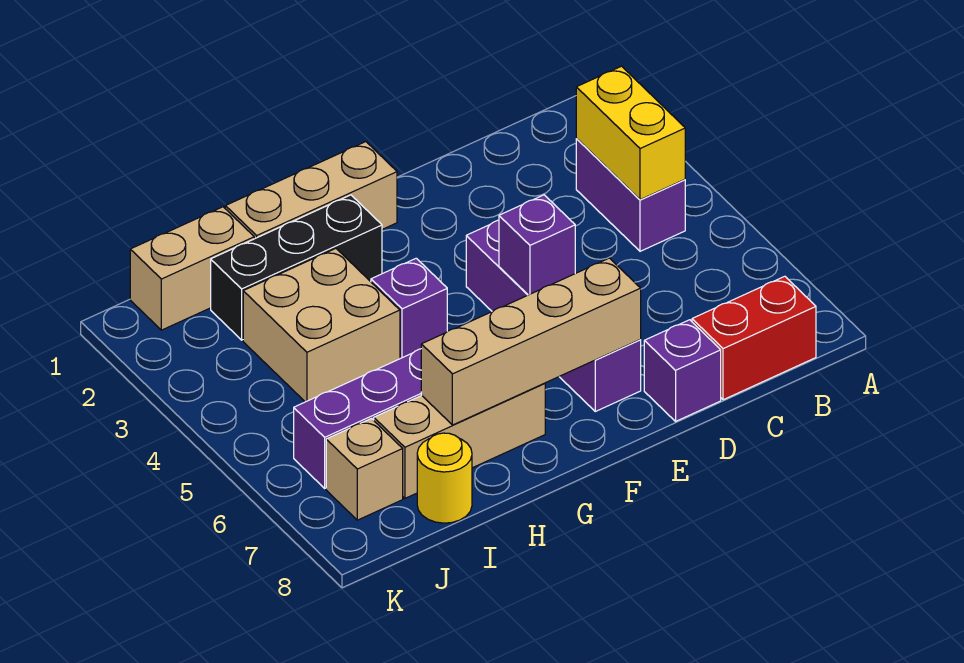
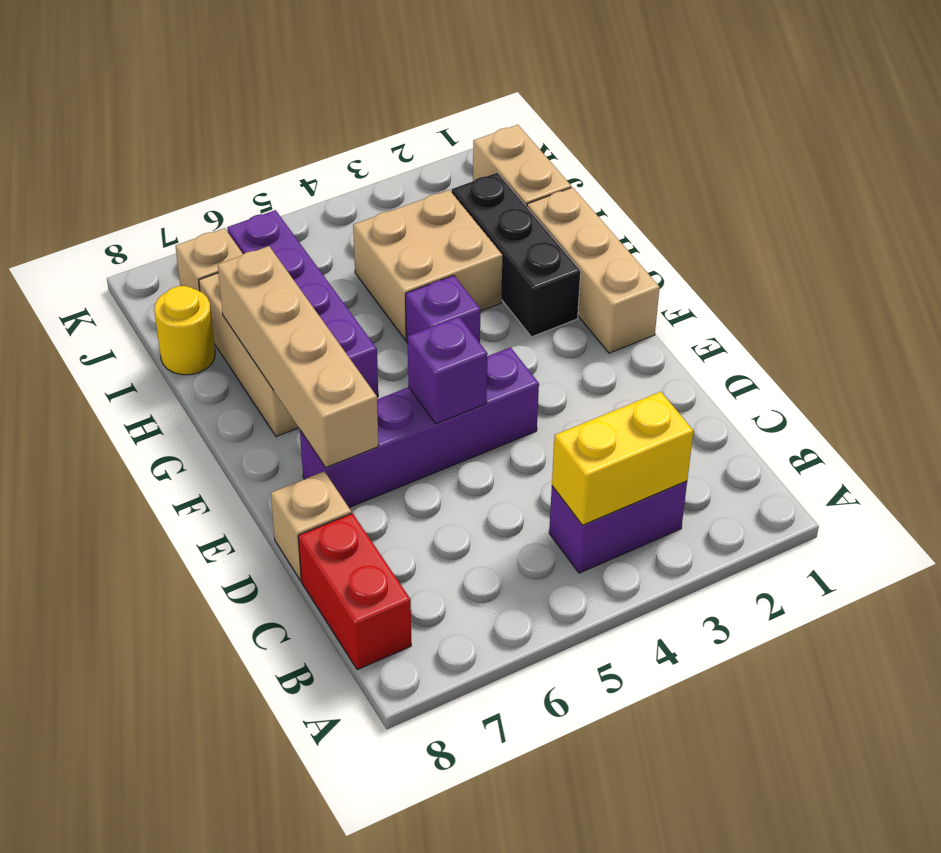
purple 1x1 brick [644,320,721,421] -> tan 1x1 brick [271,472,351,581]

